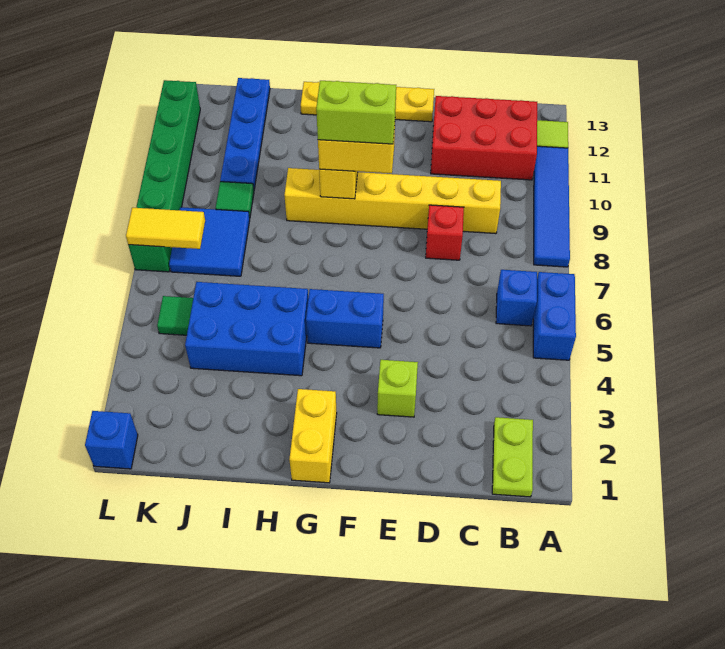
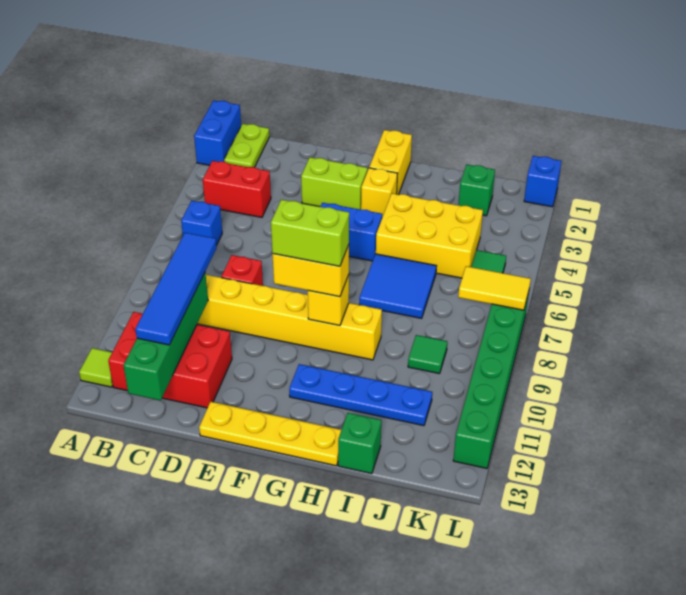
blue 1x2 brick [533,272,576,360] -> blue 1x2 brick moved to [194,100,241,165]
blue 1x4 tile [534,146,570,267] -> blue 1x4 tile moved to [135,233,217,345]
none -> red 1x2 brick [203,161,271,217]
none -> green 1x4 brick [123,273,208,400]
lime 1x1 brick [377,360,418,417] -> lime 1x2 brick [301,157,367,210]
none -> yellow 1x1 brick [361,168,398,217]
blue 2x3 brick [185,282,308,376] -> yellow 2x3 brick [376,193,483,278]
none -> green 1x1 brick [338,413,381,474]
none -> green 1x1 brick [458,165,495,216]
blue 2x2 tile [169,207,250,276] -> blue 2x2 tile moved to [359,254,436,318]
blue 1x4 plate [220,78,270,189] -> blue 1x4 plate turned to [289,364,432,426]

